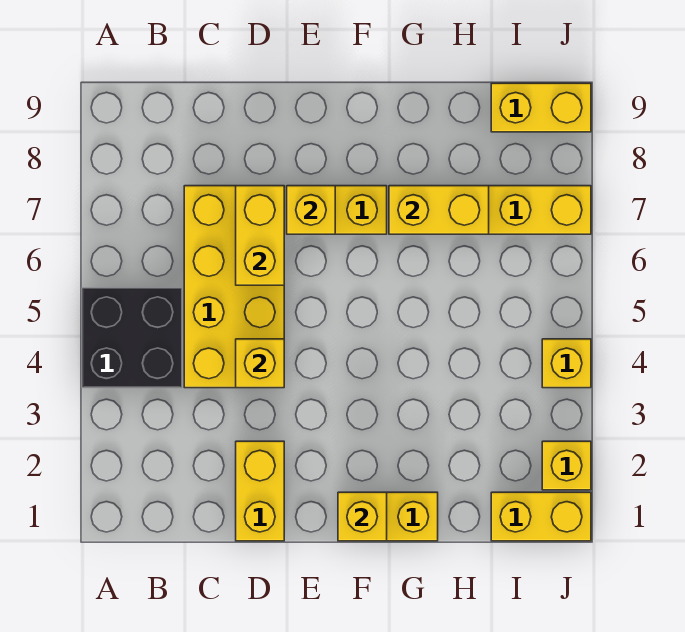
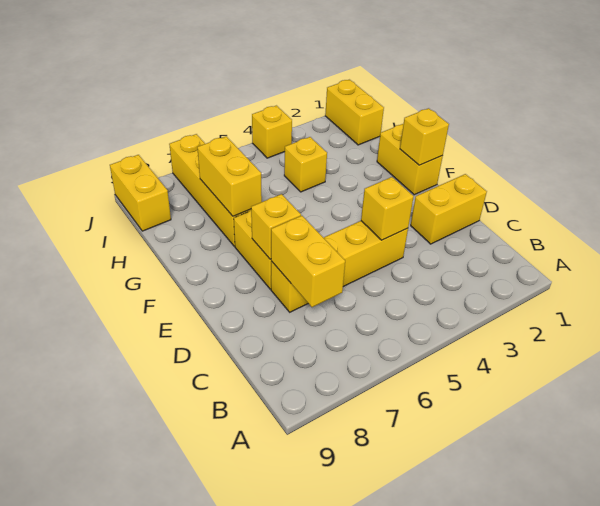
black 2x2 brick [82,288,182,388] -> none
yellow 2x4 brick [184,186,284,388] -> yellow 1x4 brick [271,221,408,312]
yellow 1x2 brick [236,186,284,285] -> yellow 1x2 brick turned to [271,216,345,307]
yellow 1x1 brick [542,441,591,490] -> yellow 1x1 brick moved to [284,137,327,192]

